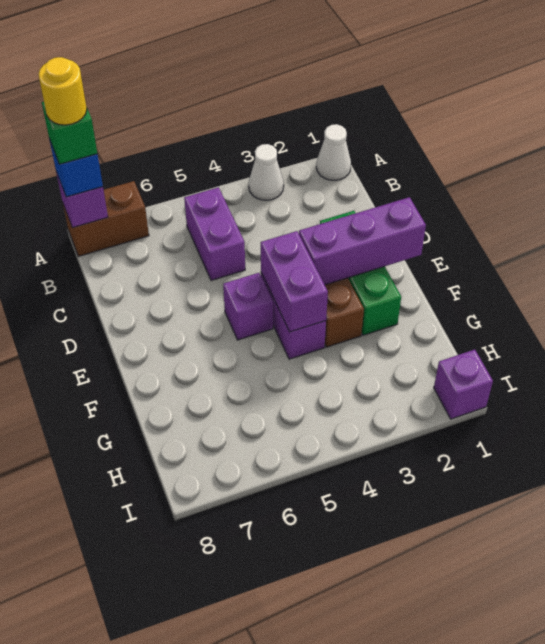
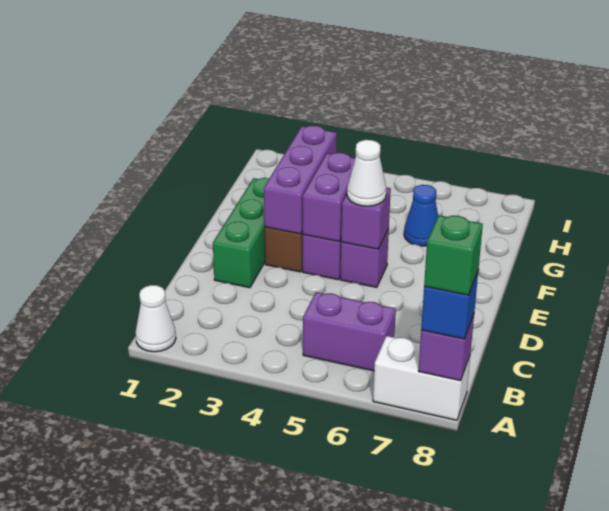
white 1x1 cone [249,144,284,200] -> white 1x1 cone moved to [347,140,386,206]
brown 1x2 brick [63,181,149,256] -> white 1x2 brick [373,336,470,420]
yellow 1x1 round brick [39,57,87,125] -> none
purple 1x2 brick [184,187,245,281] -> purple 1x2 brick turned to [303,292,396,371]
purple 1x3 brick [299,197,426,285] -> purple 1x3 brick turned to [264,126,337,234]
none -> blue 1x1 cone [404,185,438,246]
purple 1x1 brick [434,350,493,419] -> purple 1x1 brick moved to [341,187,391,249]

